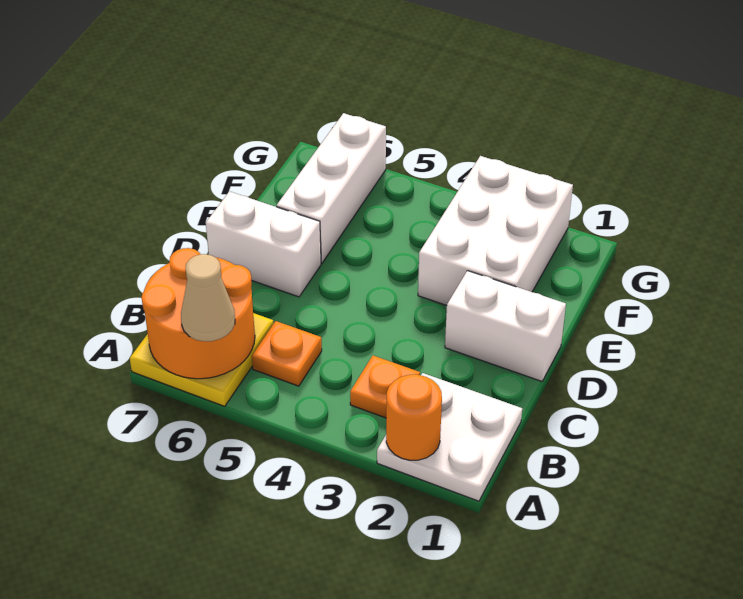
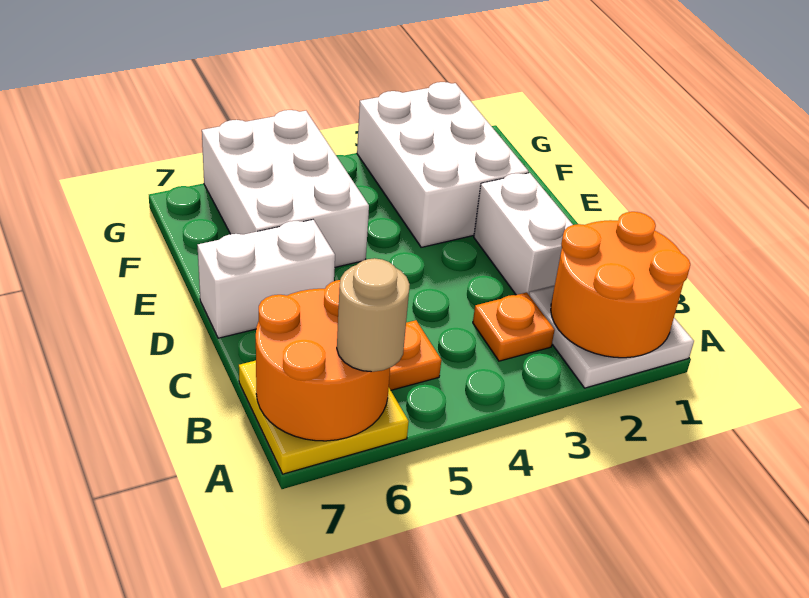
orange 1x1 round brick [386,374,442,460] -> orange 2x2 round brick [551,212,690,358]
tan 1x1 cone [181,254,235,341] -> tan 1x1 round brick [337,258,410,372]
white 1x2 brick [445,271,566,381] -> white 1x2 brick turned to [474,173,573,295]
white 1x3 brick [277,113,386,263] -> white 2x3 brick [202,110,369,267]

